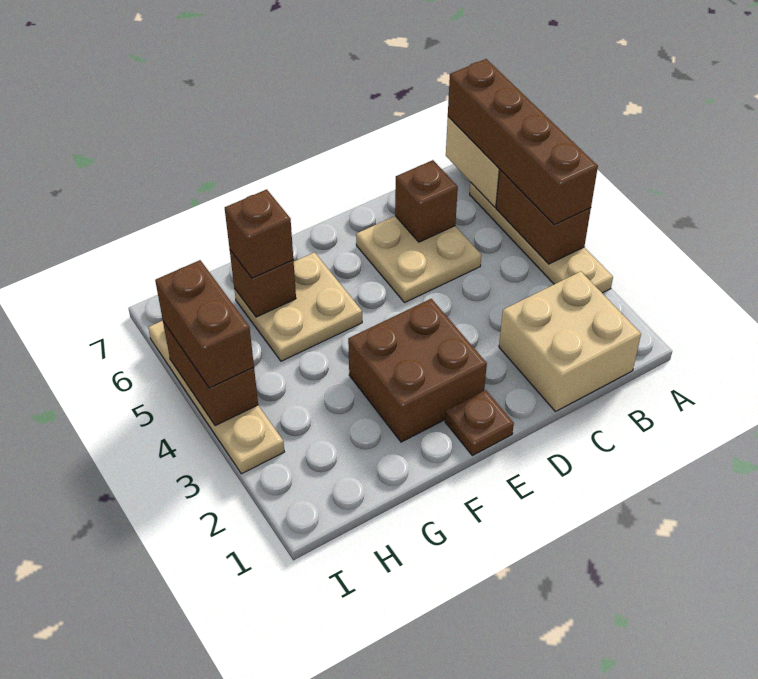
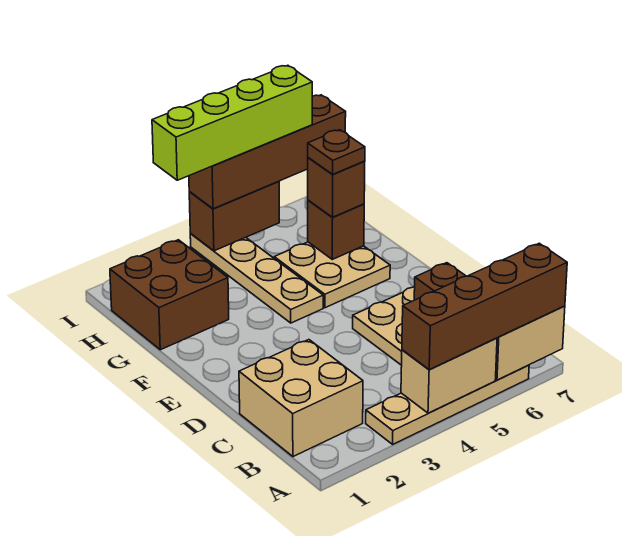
brown 1x2 brick [496,170,591,264] -> tan 1x2 brick [401,338,497,413]
brown 1x1 plate [445,390,514,456] -> brown 1x1 plate moved to [308,130,365,174]
brown 2x2 brick [348,299,487,442] -> brown 2x2 brick moved to [110,240,229,350]
tan 1x4 plate [148,321,284,474] -> tan 1x4 plate turned to [190,233,323,323]
none -> lime 1x4 brick [152,65,312,180]
brown 1x2 brick [155,260,254,388] -> brown 1x4 brick [189,95,346,209]

